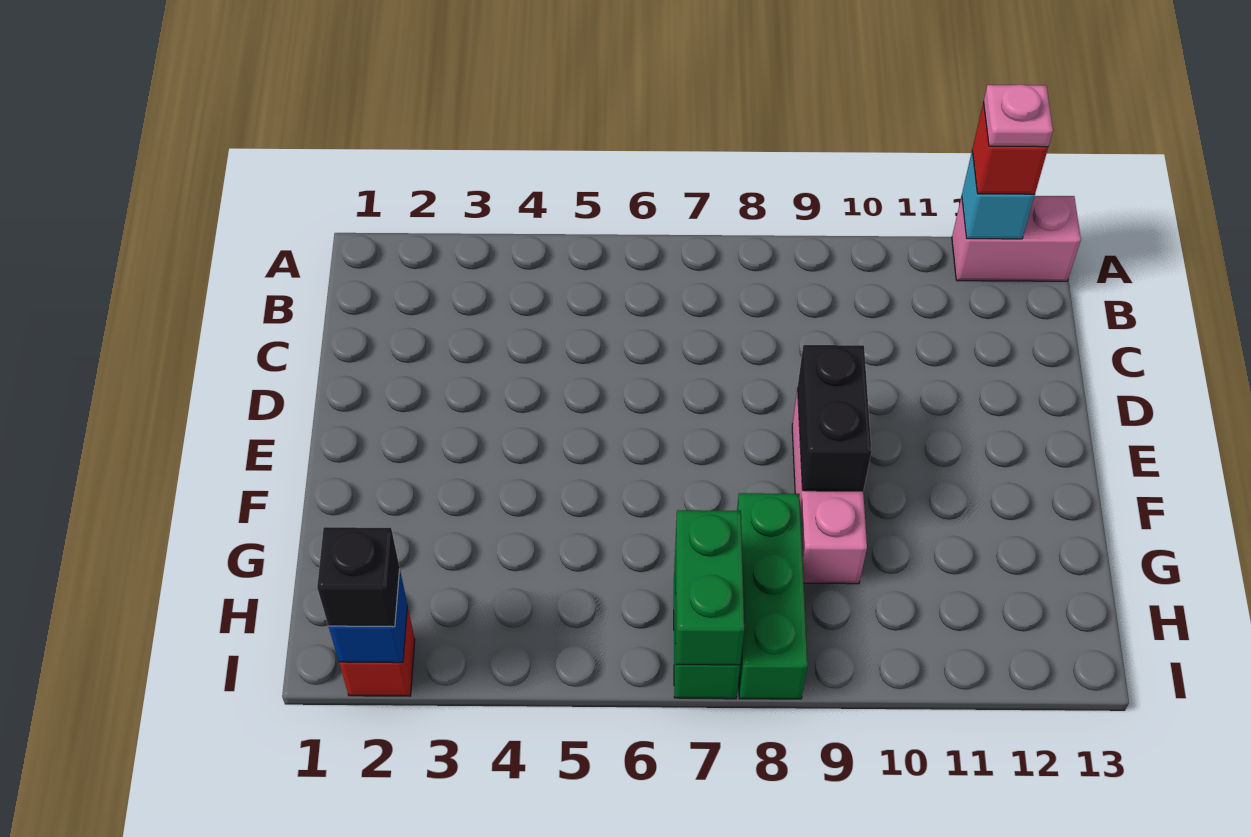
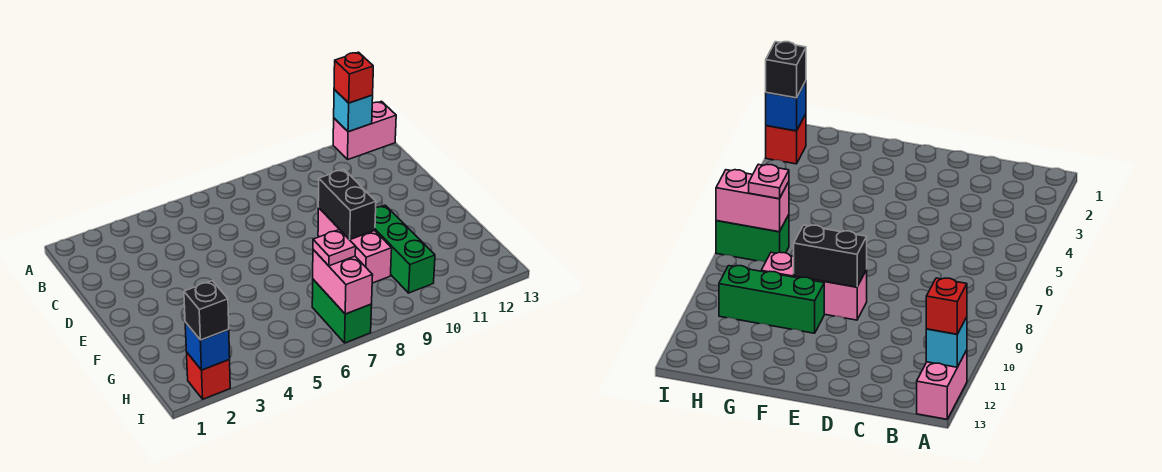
pink 1x1 plate [983,84,1053,147] -> pink 1x1 plate moved to [313,229,356,266]
green 1x3 brick [737,493,808,699] -> green 1x3 brick moved to [375,205,435,293]
green 1x2 brick [675,510,744,665] -> pink 1x2 brick [313,250,373,314]

